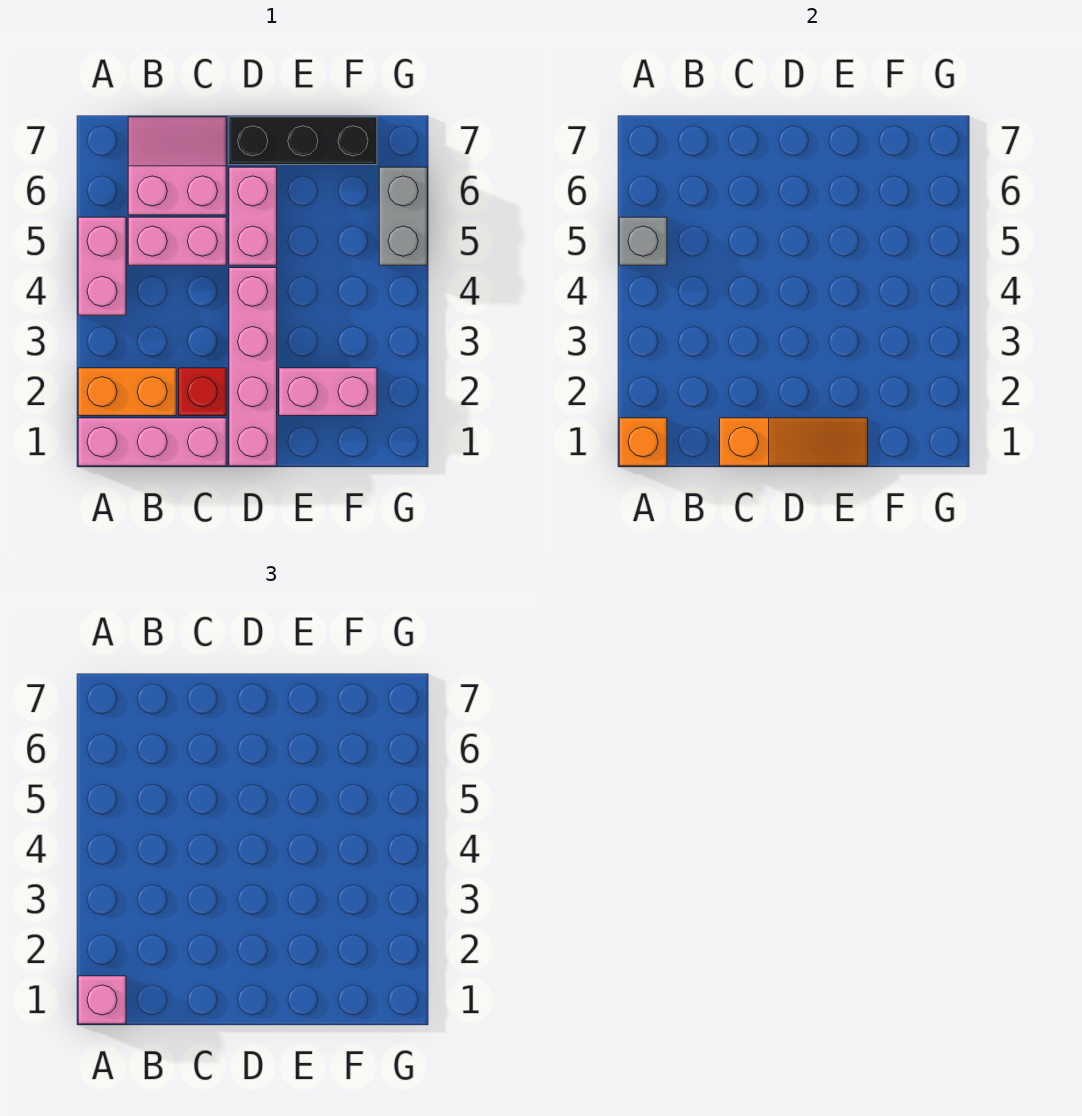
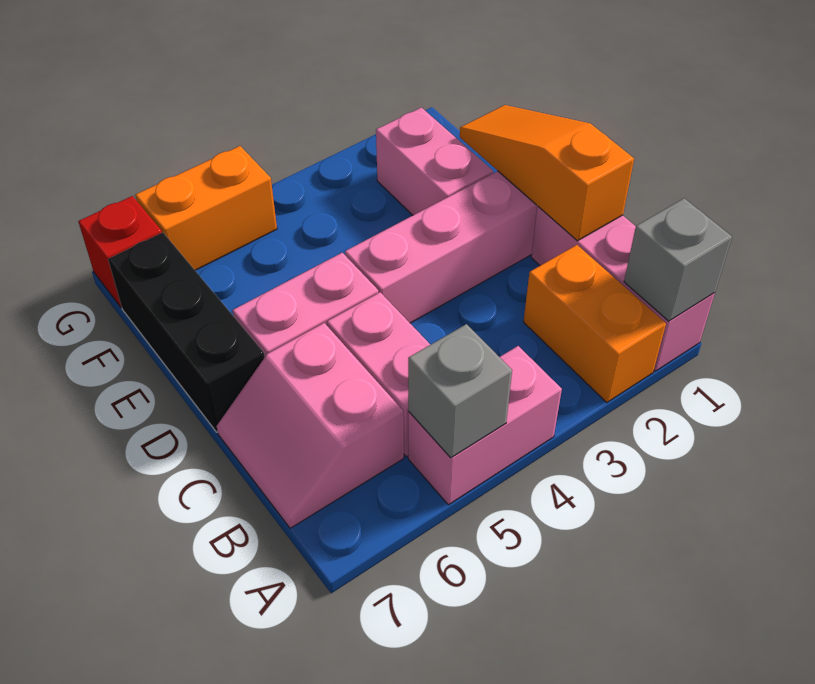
orange 1x1 brick [619,418,667,466] -> grey 1x1 brick [624,198,732,321]
pink 1x1 brick [78,976,126,1024] -> none
red 1x1 brick [179,368,226,416] -> red 1x1 brick moved to [78,196,162,308]
grey 1x2 brick [379,167,427,265] -> orange 1x2 brick [135,146,277,270]

